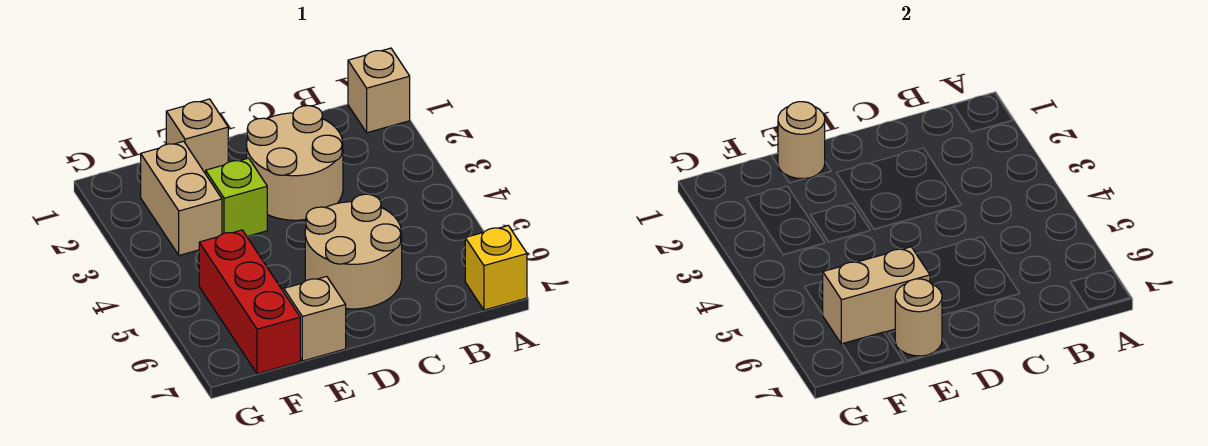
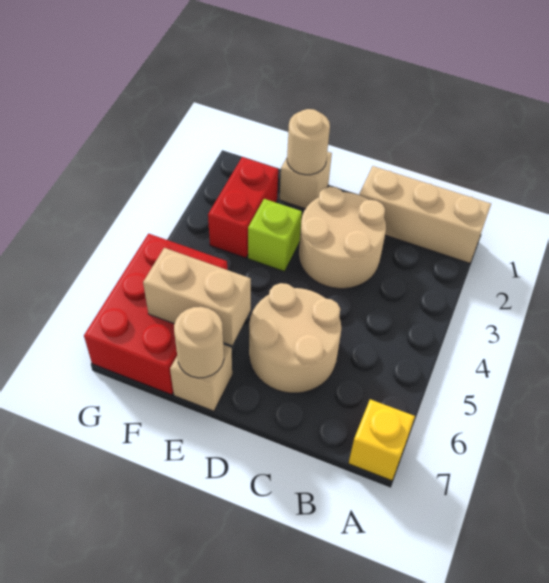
tan 1x1 brick [348,48,410,133] -> tan 1x3 brick [359,166,491,263]
tan 1x2 brick [141,141,222,255] -> red 1x2 brick [208,157,278,258]
red 1x3 brick [199,230,300,374] -> red 2x3 brick [84,234,227,395]

